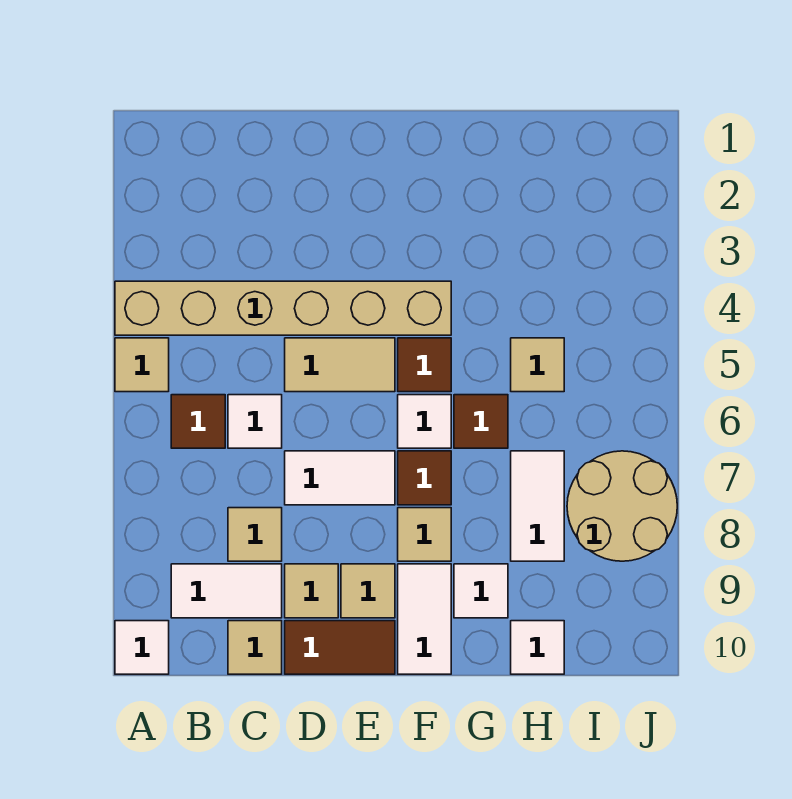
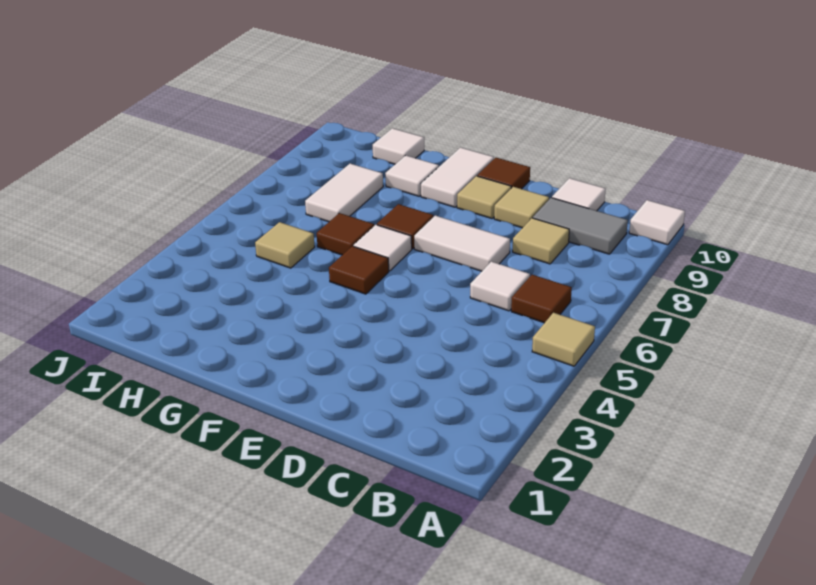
tan 1x6 brick [115,281,451,335] -> none
white 1x2 tile [171,564,282,618] -> grey 1x2 tile [533,198,628,254]
tan 1x1 tile [228,621,282,674] -> white 1x1 tile [552,178,606,211]
tan 1x2 tile [285,338,395,392] -> none
brown 1x2 tile [285,621,395,674] -> brown 1x1 tile [477,158,530,189]
tan 1x1 tile [398,508,451,561] -> none
tan 2x2 round brick [567,451,677,561] -> none

